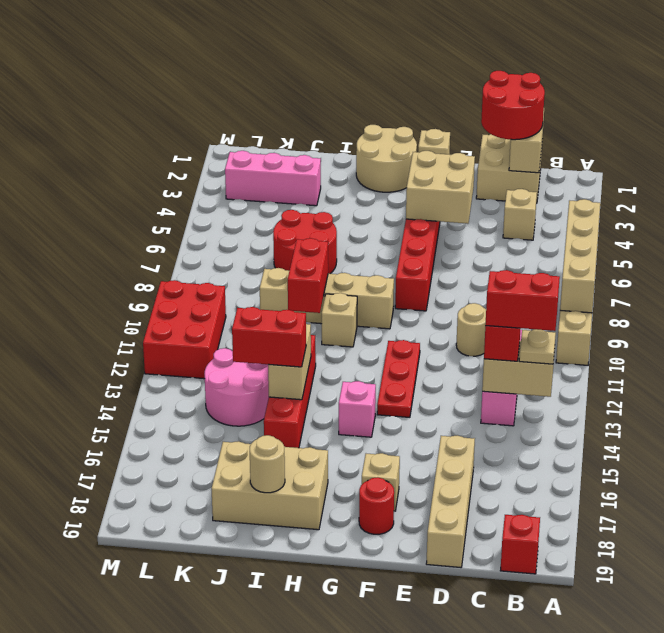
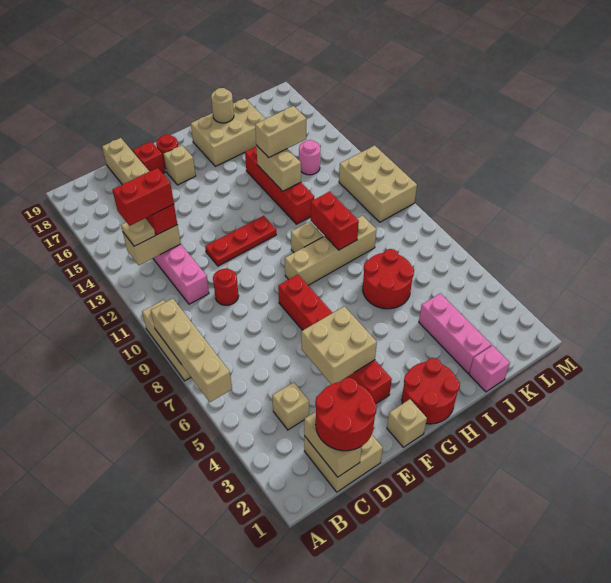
red 1x1 brick [500,515,540,574] -> red 1x1 brick moved to [133,142,165,173]
tan 1x1 round brick [456,303,486,356] -> red 1x1 round brick [213,269,239,305]
red 1x3 plate [377,340,420,417] -> red 1x3 plate turned to [205,216,276,266]
tan 2x2 round brick [356,125,417,192] -> red 2x2 round brick [402,358,460,424]
pink 1x1 brick [339,381,376,437] -> pink 1x1 brick moved to [469,345,510,392]
red 1x2 brick [232,307,306,367] -> tan 1x2 brick [255,106,306,158]
pink 1x3 brick [225,151,321,206] -> pink 1x3 brick turned to [419,293,492,373]
pink 2x2 round brick [204,348,269,426] -> pink 1x1 round brick [299,140,320,175]
red 2x3 brick [143,280,226,379] -> tan 2x3 brick [339,145,417,222]

